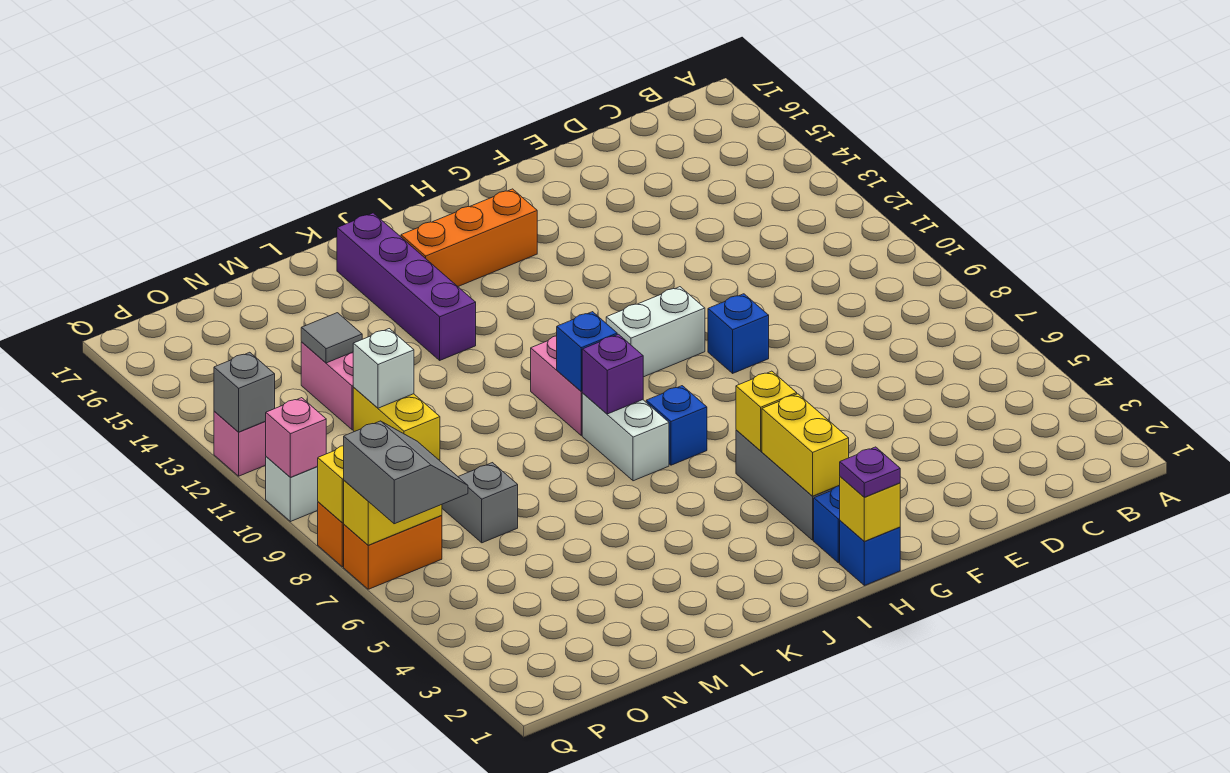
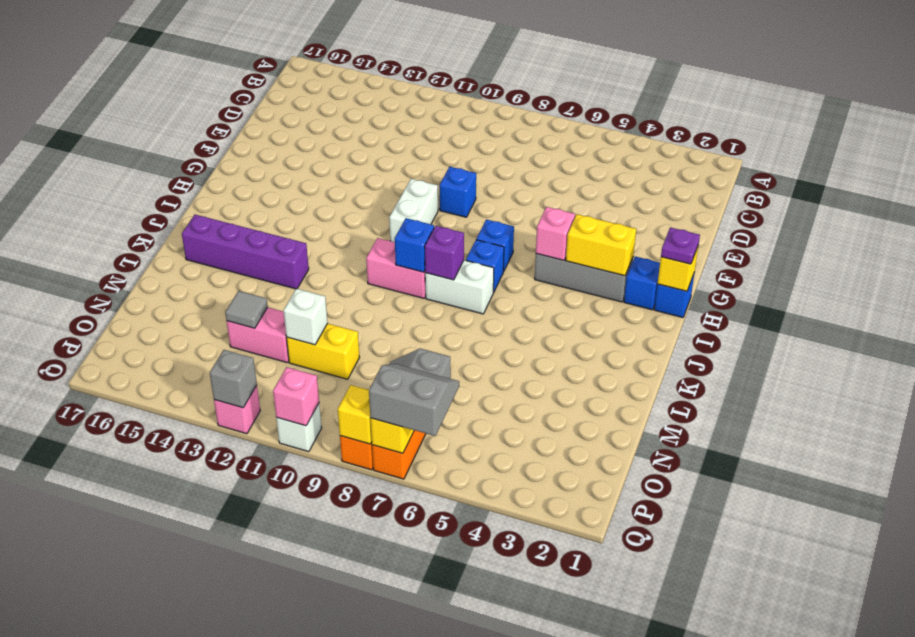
yellow 1x1 brick [736,371,797,451] -> pink 1x1 brick [536,207,575,260]
none -> blue 1x1 brick [476,219,514,271]
orange 1x3 brick [401,189,537,286] -> none

